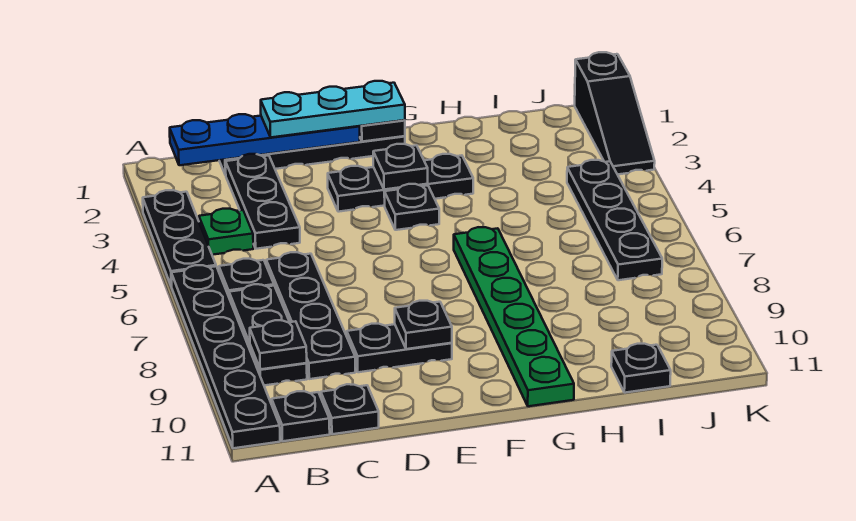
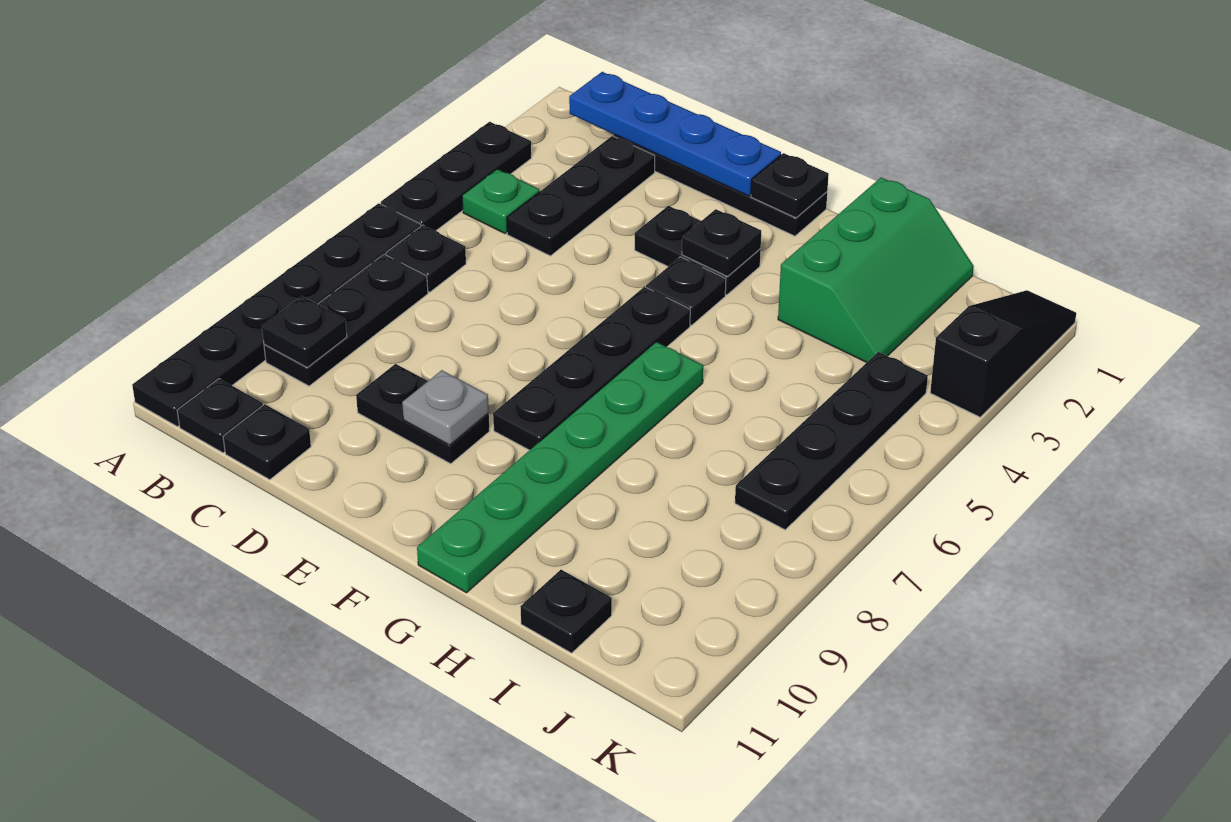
black 1x4 plate [266,252,355,379] -> black 1x4 plate moved to [493,287,690,450]
cyan 1x3 plate [261,81,405,137] -> none
black 1x3 plate [328,154,473,212] -> black 1x2 plate [635,206,761,295]
black 1x1 plate [395,301,452,349] -> grey 1x1 plate [402,370,489,445]
none -> green 2x3 slope [778,178,974,362]
black 1x3 slope [575,52,655,175] -> black 1x3 slope turned to [930,290,1076,417]

